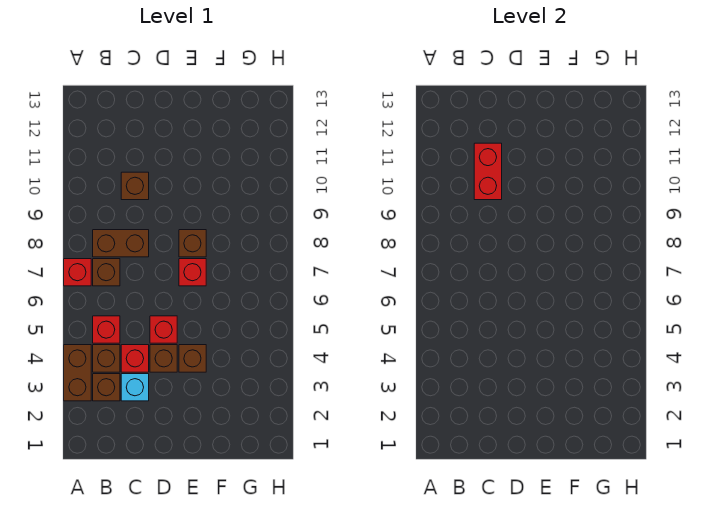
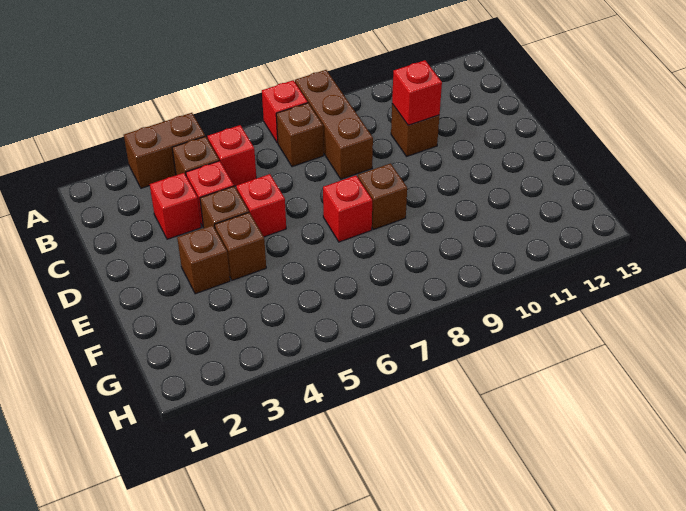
brown 1x1 brick [93,374,120,401] -> brown 1x1 brick moved to [177,225,230,294]
brown 1x2 brick [93,230,149,257] -> brown 1x3 brick [295,70,373,179]
cyan 1x1 brick [121,374,149,401] -> red 1x1 brick [150,173,201,239]
red 1x2 brick [474,143,502,200] -> red 1x1 brick [392,60,442,125]

